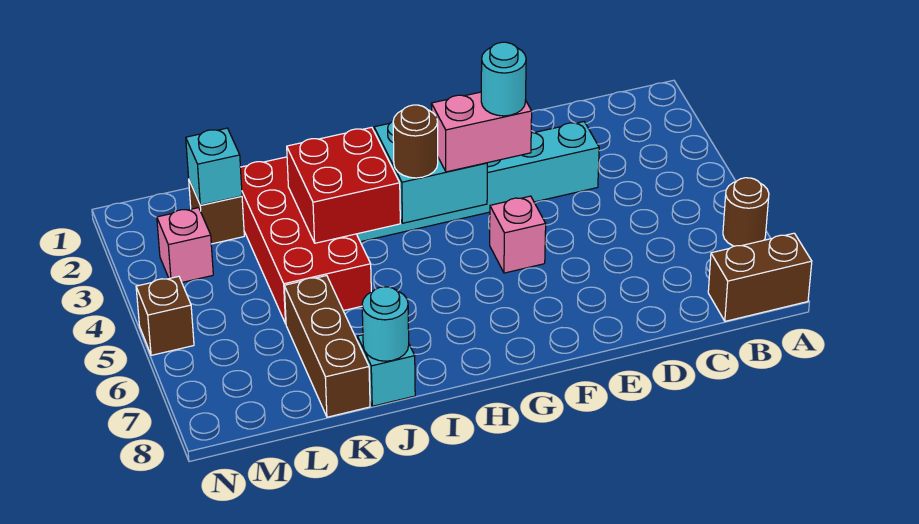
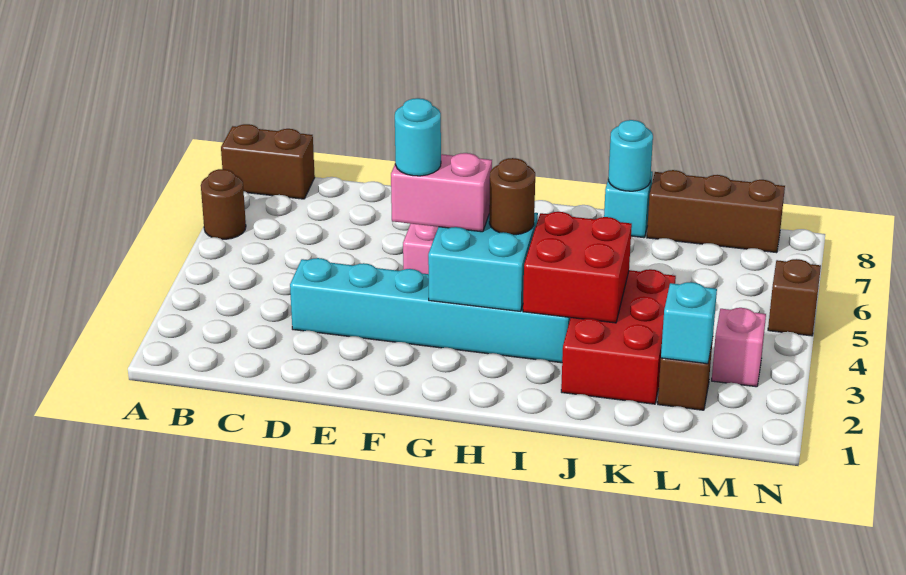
red 2x4 brick [240,157,371,324] -> red 2x3 brick [561,269,676,404]
brown 1x3 brick [284,276,370,417] -> brown 1x3 brick turned to [647,170,785,253]

